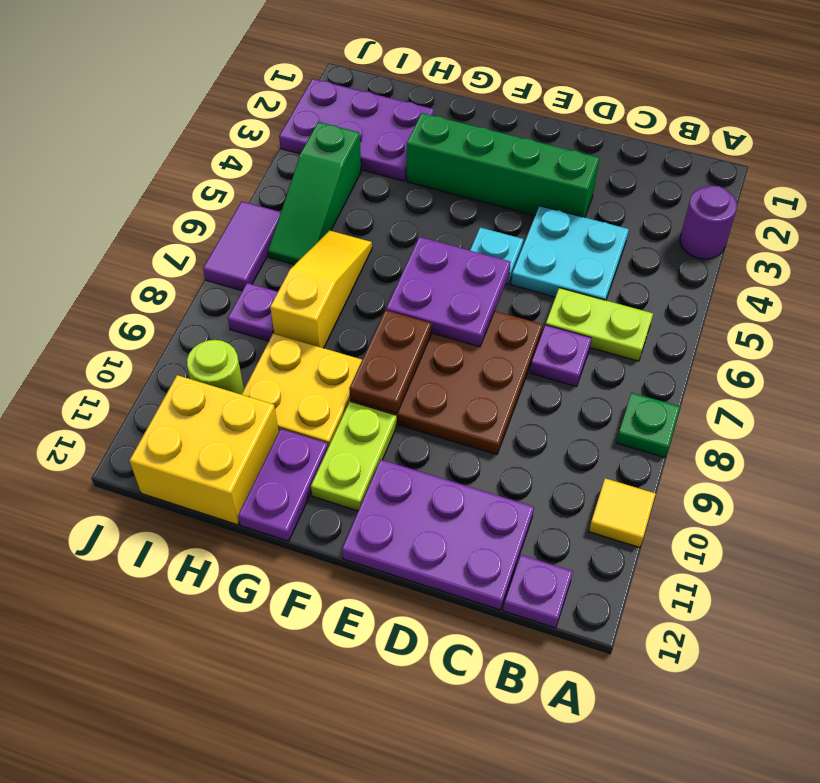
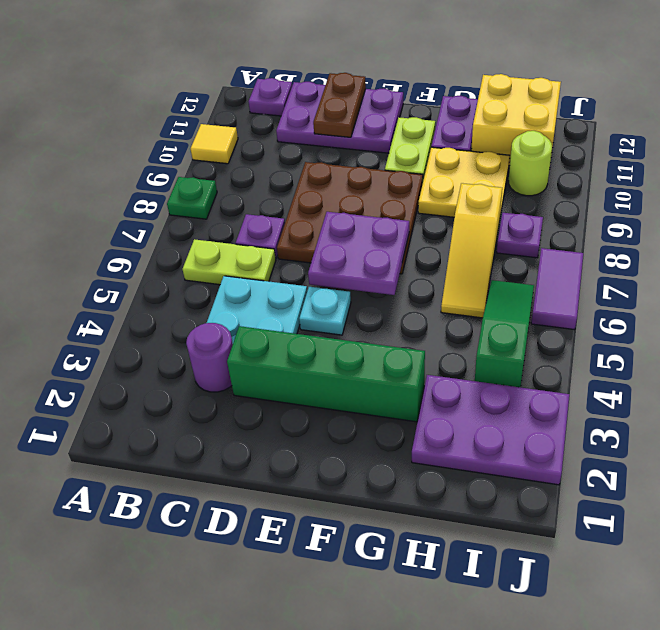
purple 1x1 round brick [680,186,737,259] -> purple 1x1 round brick moved to [186,323,233,392]
brown 1x2 plate [349,310,431,413] -> brown 1x2 plate moved to [313,73,366,137]

